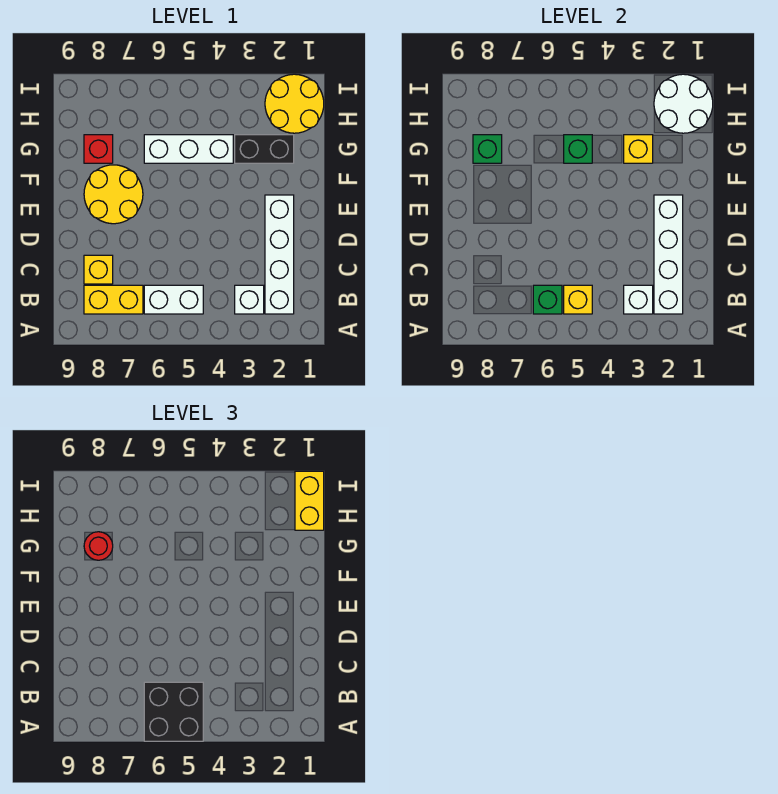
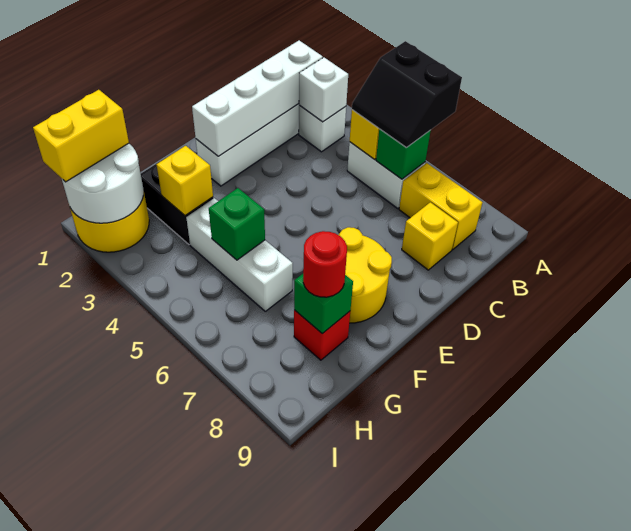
black 2x2 brick [144,682,203,741] -> black 2x2 slope [352,41,462,147]

